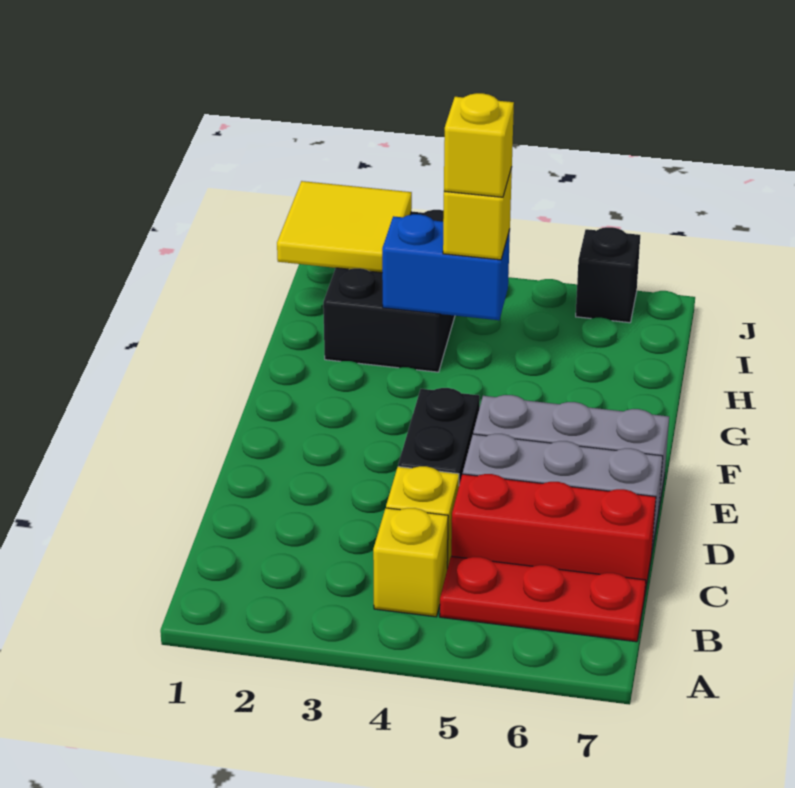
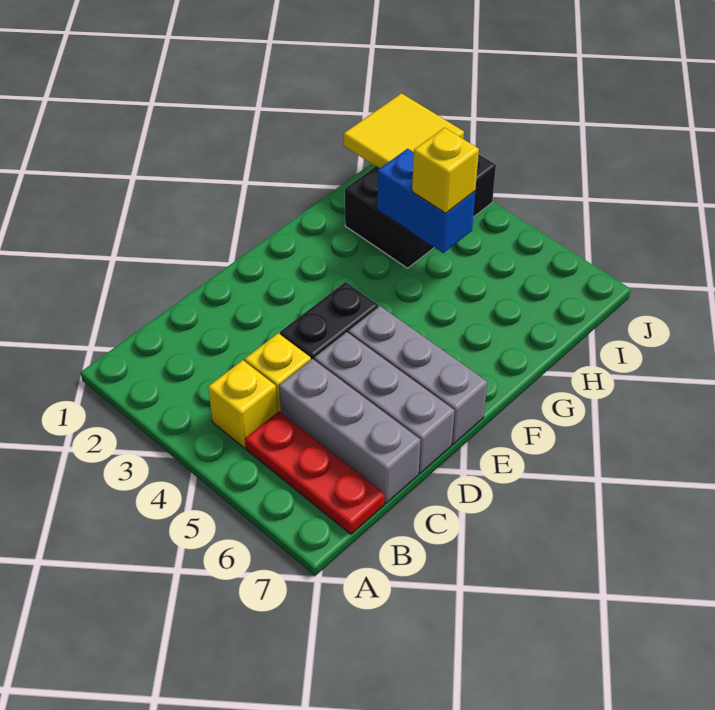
red 1x3 brick [451,474,656,592] -> grey 1x3 brick [279,359,420,503]
yellow 1x1 brick [444,93,514,197] -> none
black 1x1 brick [576,227,640,323] -> none

